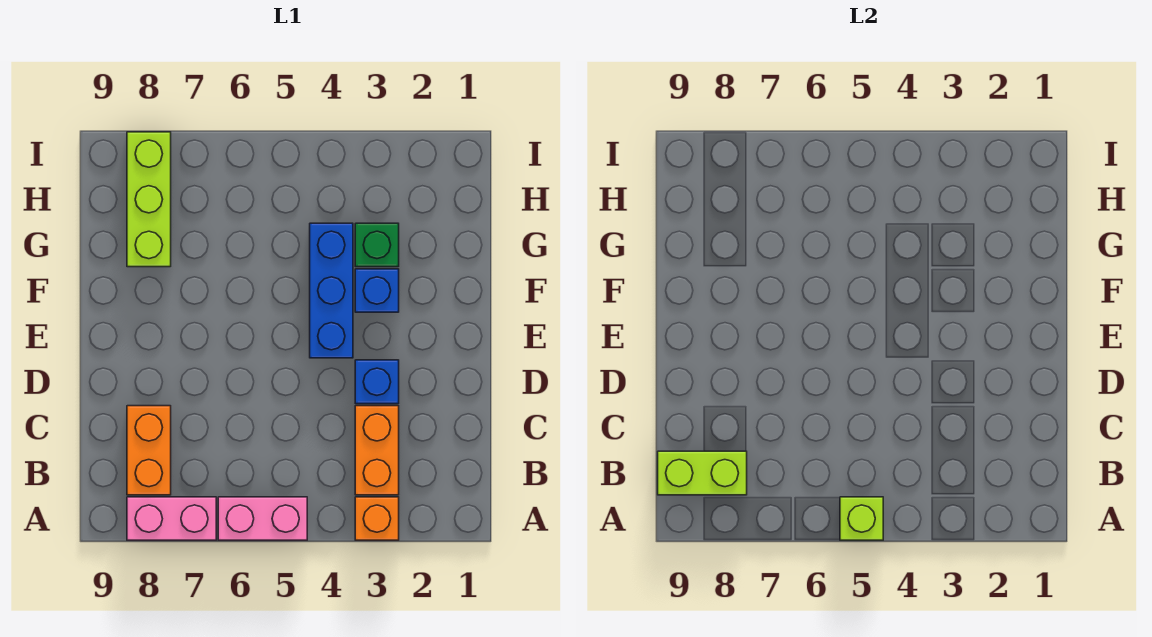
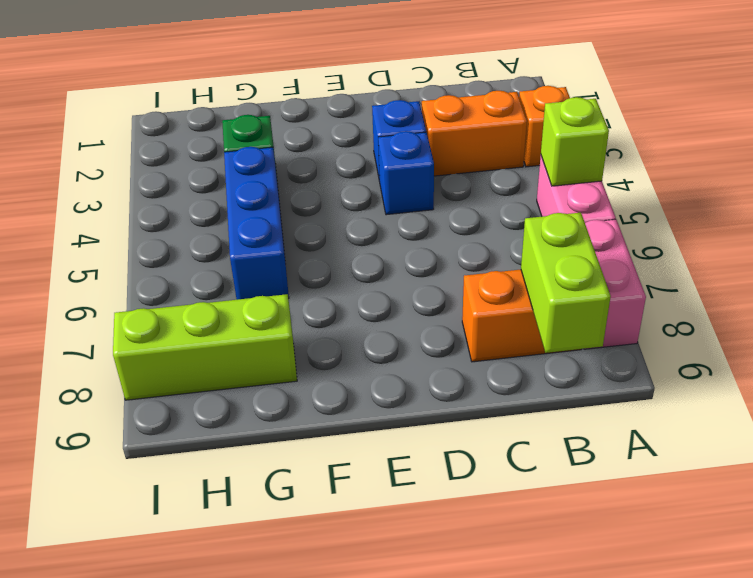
blue 1x3 brick [310,223,353,358] -> blue 1x3 brick turned to [224,147,289,300]
blue 1x1 brick [355,269,399,312] -> blue 1x1 brick moved to [378,131,434,215]

